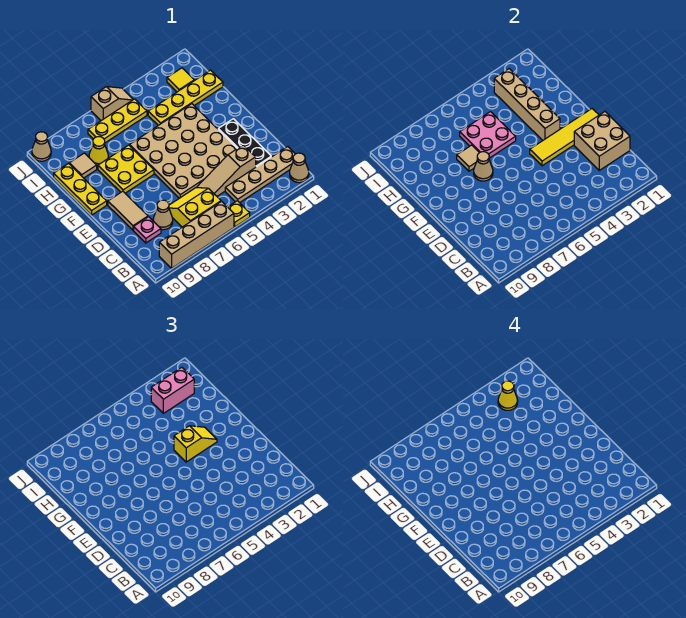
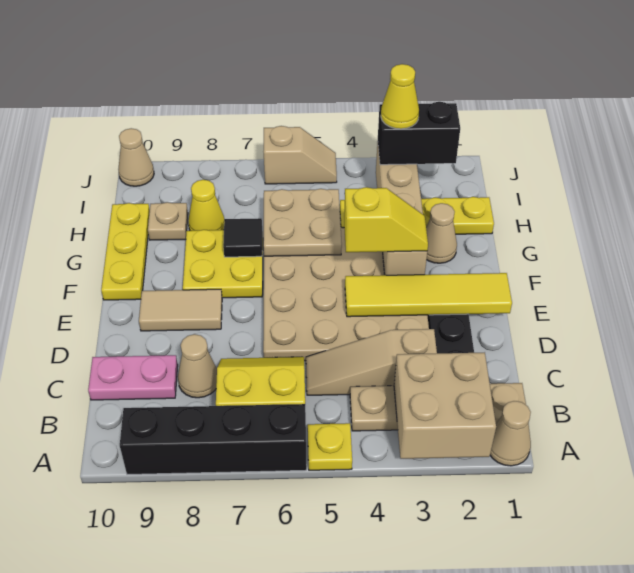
tan 1x4 brick [159,201,234,268] -> black 1x4 brick [120,404,307,474]
tan 2x2 brick [574,112,630,170] -> tan 2x2 brick moved to [394,352,496,459]
pink 1x1 plate [134,217,161,243] -> pink 1x2 plate [88,355,178,400]
tan 1x2 tile [108,191,148,230] -> tan 1x2 tile turned to [139,289,222,331]
tan 1x1 cone [474,152,493,181] -> tan 1x1 cone moved to [426,203,457,263]
pink 2x2 plate [460,112,516,158] -> tan 2x2 plate [263,189,342,256]
tan 1x1 tile [457,145,479,171] -> black 1x1 tile [223,218,262,257]
tan 1x1 tile [69,153,97,178] -> tan 1x1 plate [148,202,188,240]
yellow 1x1 tile [167,68,194,92] -> none
pink 1x2 brick [151,367,194,413] -> black 1x2 brick [378,102,460,165]
yellow 1x3 plate [88,99,147,143] -> none

